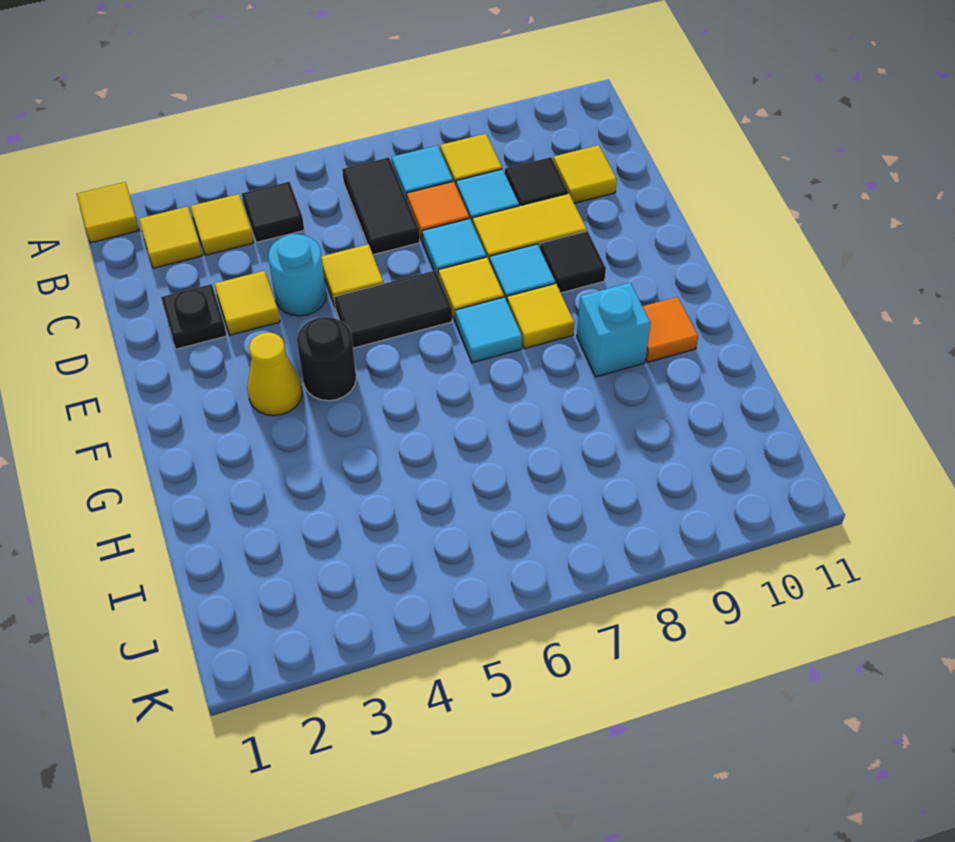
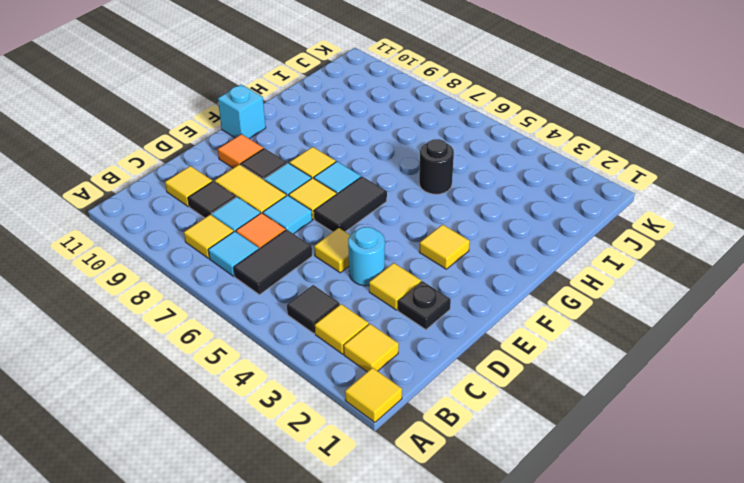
black 1x2 tile [334,270,452,348] -> black 1x2 tile turned to [314,176,387,232]
yellow 1x1 cone [247,332,302,416] -> yellow 1x1 tile [419,225,470,269]
black 1x1 round brick [297,317,356,401] -> black 1x1 round brick moved to [419,139,454,194]
cyan 1x1 brick [577,283,651,377] -> cyan 1x1 brick moved to [218,84,266,139]
orange 1x1 tile [643,297,698,362] -> orange 1x1 tile moved to [218,134,264,168]

